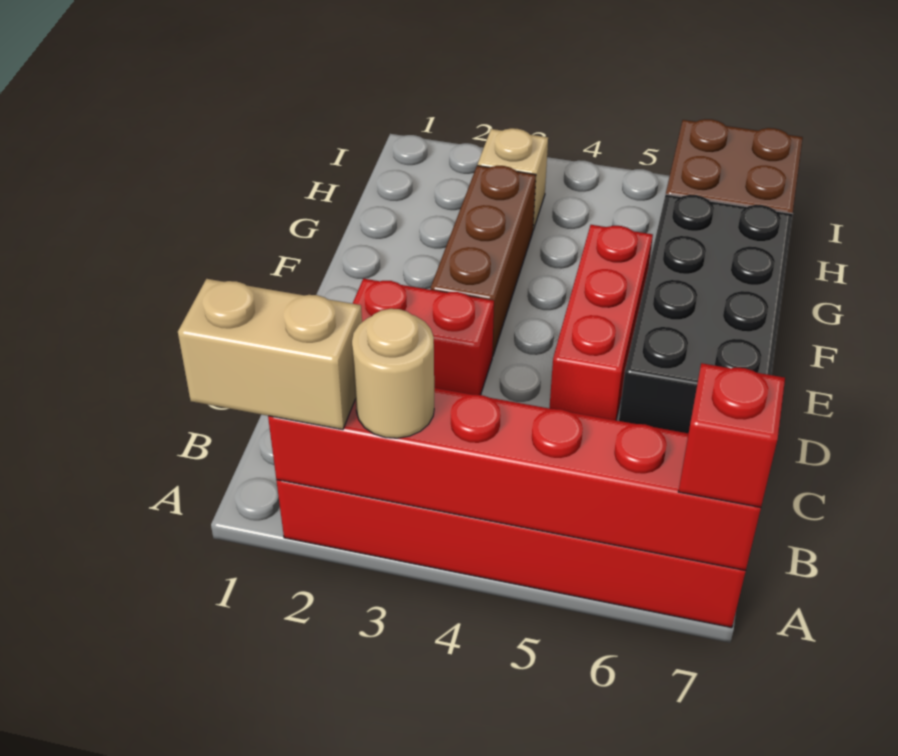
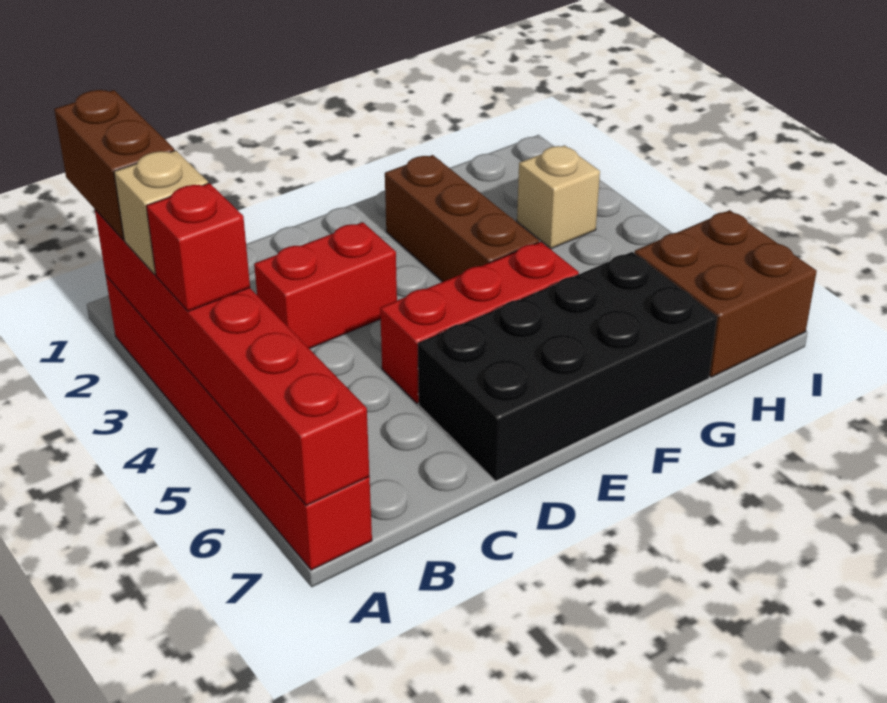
tan 1x2 brick [178,279,362,430] -> brown 1x2 brick [54,90,175,240]
tan 1x1 round brick [352,309,434,438] -> tan 1x1 brick [114,150,208,275]
red 1x1 brick [678,363,785,507] -> red 1x1 brick moved to [146,183,250,311]
red 1x2 brick [353,279,494,395] -> red 1x2 brick turned to [254,222,397,349]
brown 1x3 brick [431,166,536,357] -> brown 1x3 brick turned to [385,155,539,282]

